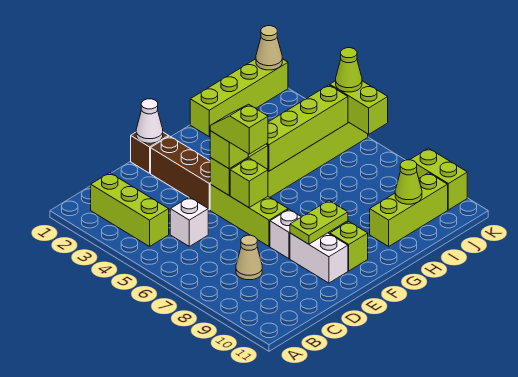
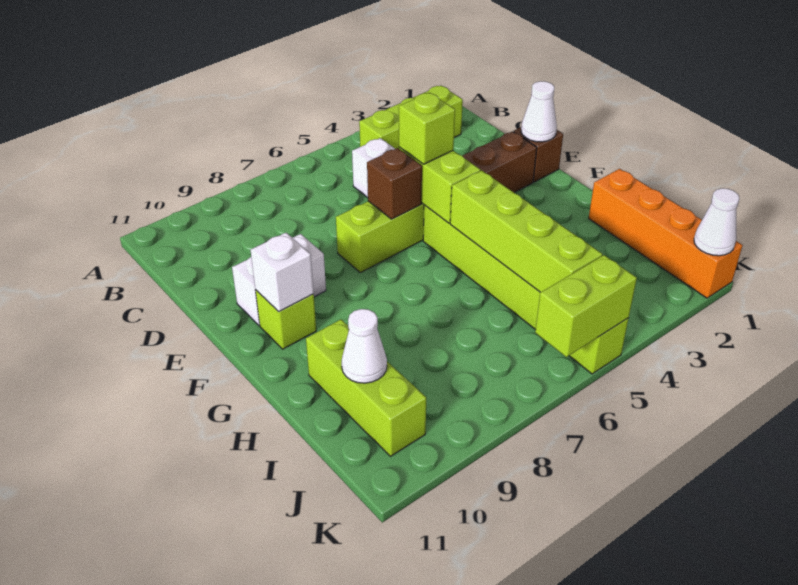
tan 1x1 cone [236,235,262,280] -> none
lime 1x2 slope [210,104,268,154] -> none
lime 1x1 brick [230,158,268,207] -> brown 1x1 brick [367,148,422,219]
white 1x1 brick [270,209,301,259] -> white 1x1 brick moved to [251,233,314,312]
lime 1x2 plate [290,201,348,244] -> none
lime 1x4 brick [190,59,288,137] -> orange 1x4 brick [589,169,742,298]
lime 1x1 cone [395,160,422,204] -> white 1x1 cone [342,309,387,383]
tan 1x1 cone [256,26,282,70] -> white 1x1 cone [694,188,739,256]
lime 1x1 cone [336,48,362,92] -> none
lime 1x2 brick [410,148,467,210] -> none

